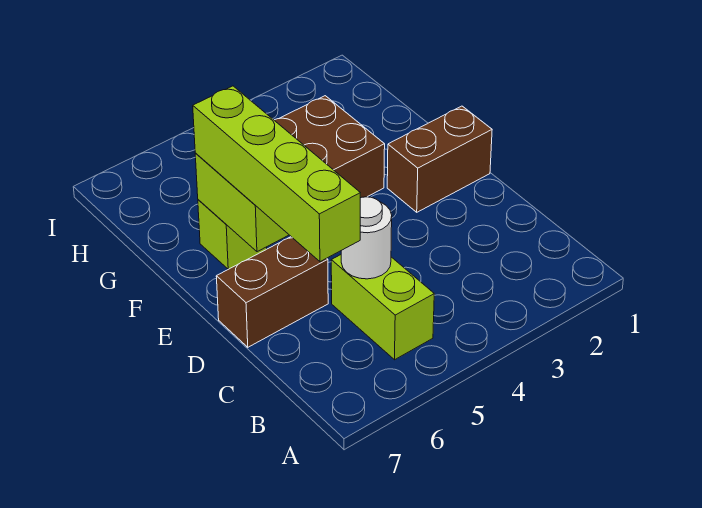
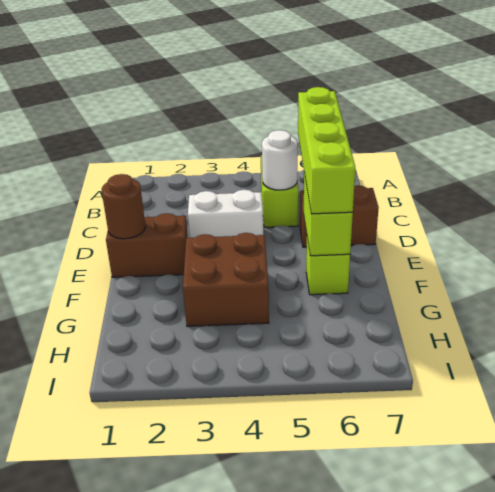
none -> white 1x2 brick [188,190,263,238]
none -> brown 1x1 round brick [102,174,146,239]

